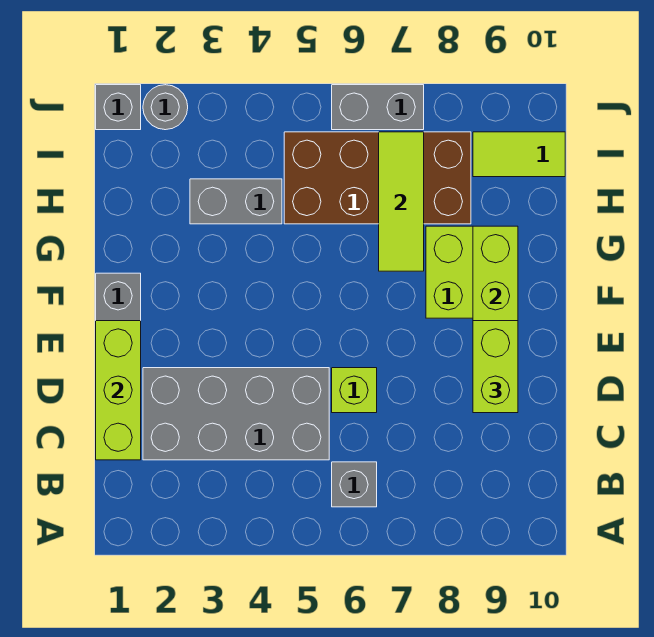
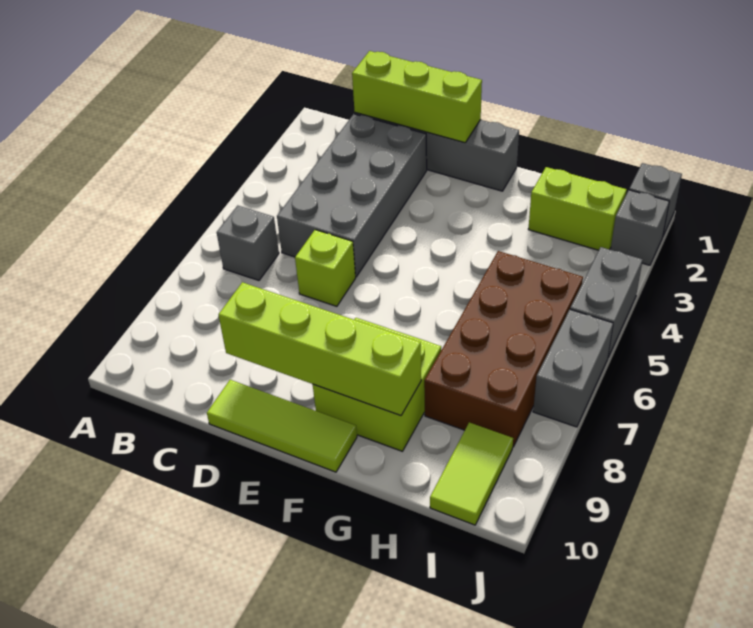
lime 1x2 brick [473,321,518,413] -> lime 1x2 brick moved to [529,167,627,250]
lime 1x3 tile [379,132,424,271] -> lime 1x3 tile moved to [207,380,357,472]
grey 1x2 brick [190,179,282,224] -> grey 1x2 brick moved to [570,247,643,357]
grey 1x1 round brick [143,85,188,130] -> grey 1x1 brick [611,190,669,265]

